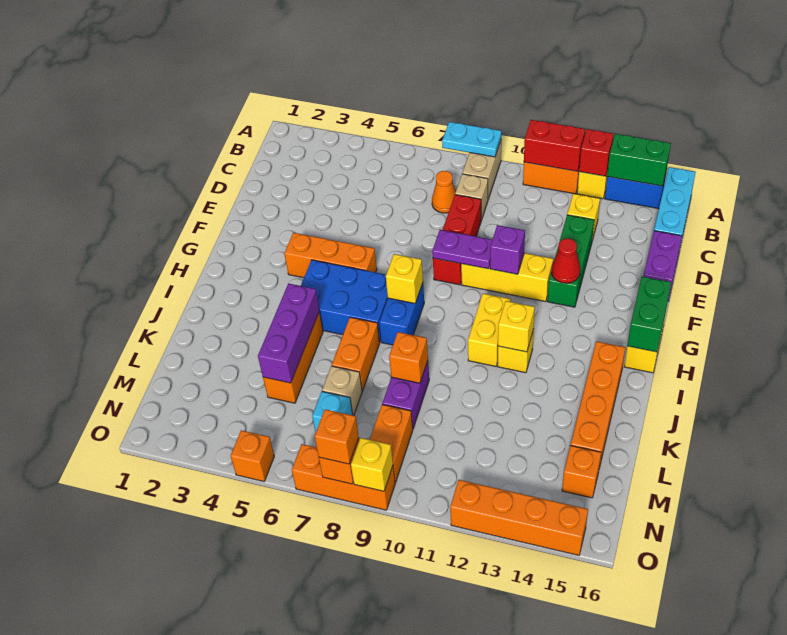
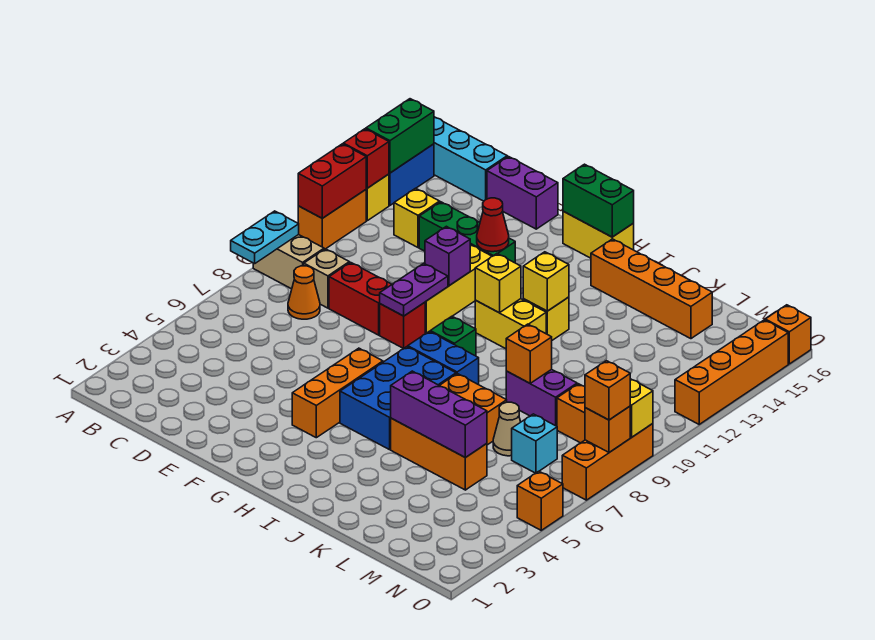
yellow 1x1 brick [386,254,423,303] -> yellow 1x1 brick moved to [475,254,521,313]
none -> green 1x1 brick [430,316,476,356]
tan 1x1 brick [322,366,362,416] -> tan 1x1 cone [493,402,520,456]
orange 1x1 brick [562,446,601,498] -> orange 1x1 brick moved to [765,305,811,364]

